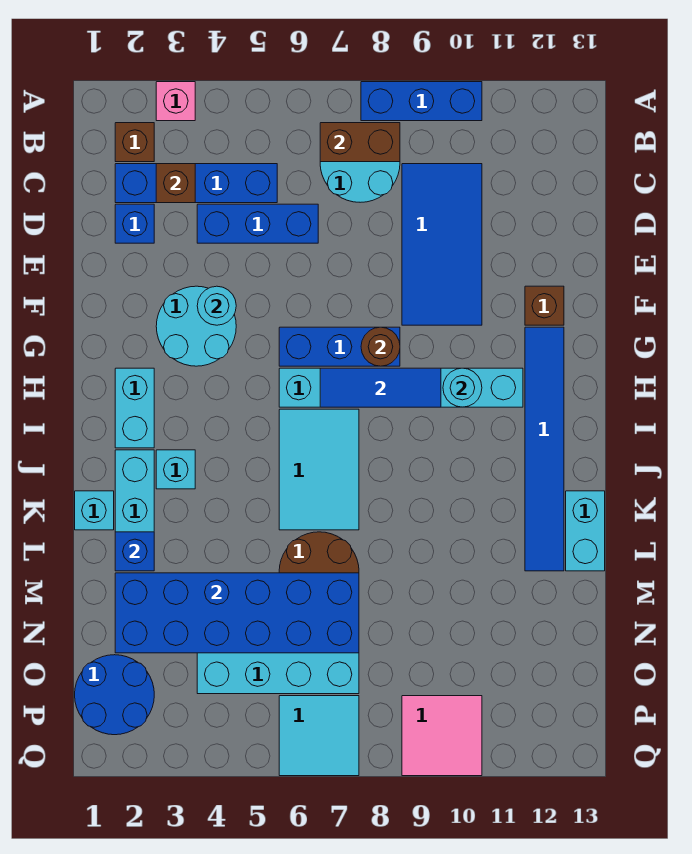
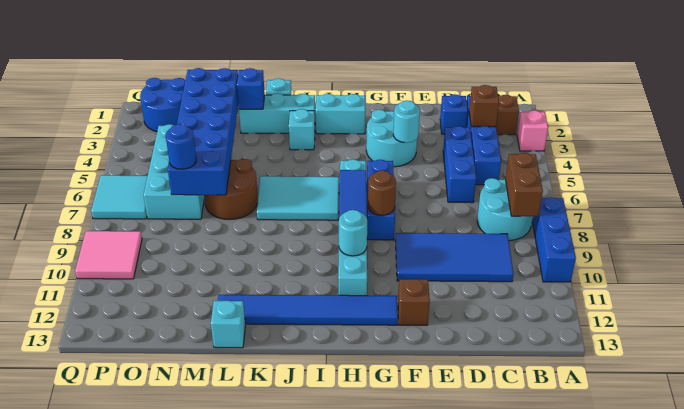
cyan 1x2 brick [566,491,605,571] -> cyan 1x1 brick [211,301,245,348]
none -> blue 1x1 round brick [166,124,196,169]

